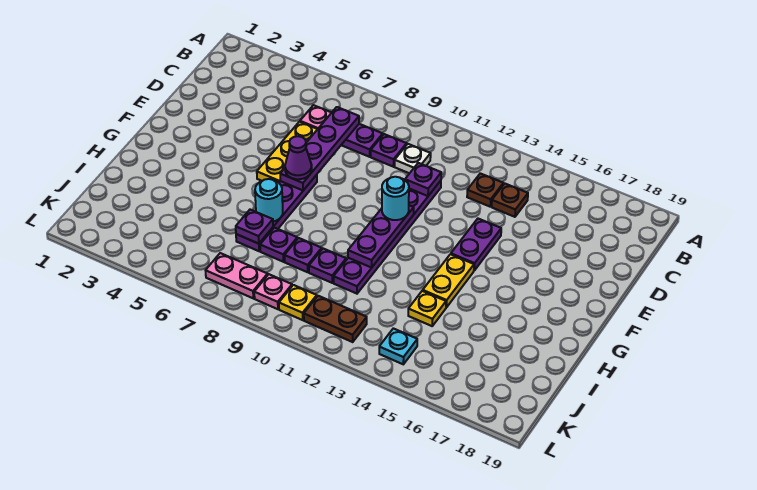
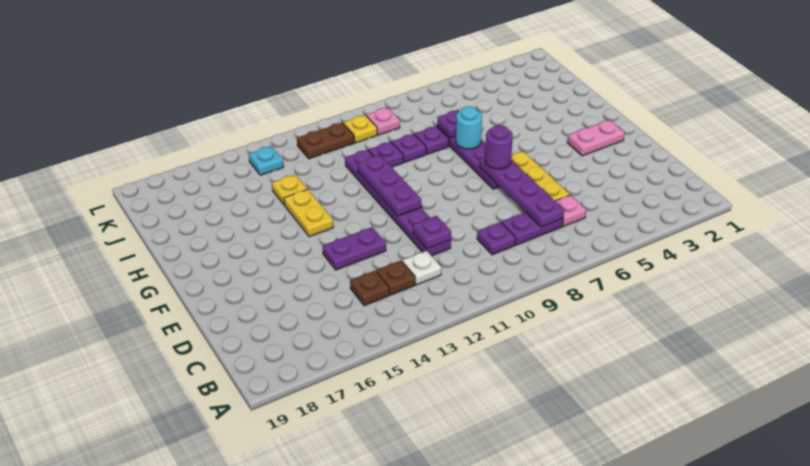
white 1x1 plate [395,144,431,173] -> white 1x1 plate moved to [402,251,441,285]
purple 1x2 plate [451,219,501,270] -> purple 1x2 plate turned to [322,227,386,270]
purple 1x1 cone [285,136,312,179] -> purple 1x1 round brick [485,125,513,169]
cyan 1x1 round brick [382,177,409,220] -> none
pink 1x2 plate [206,253,268,298] -> pink 1x2 plate moved to [567,120,624,156]

